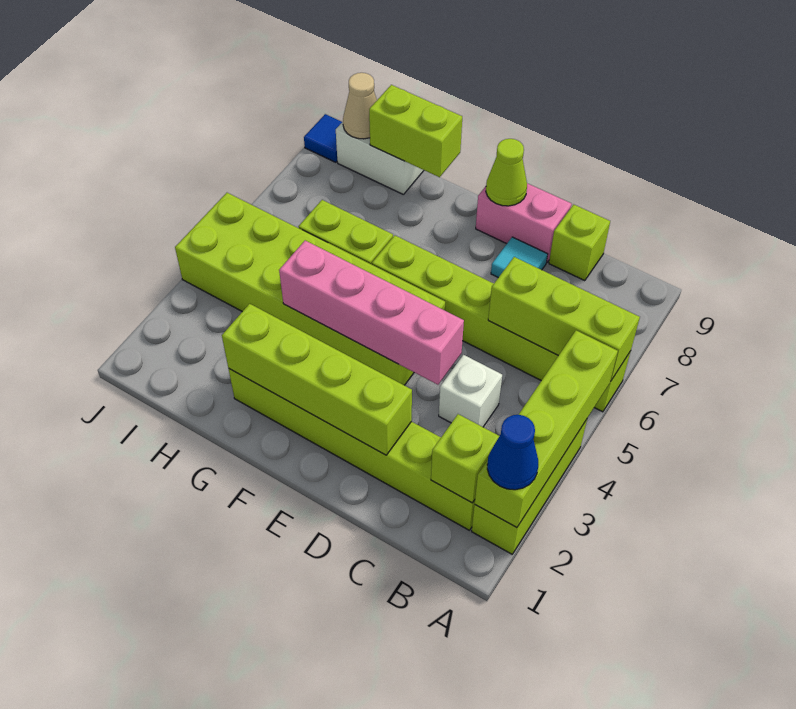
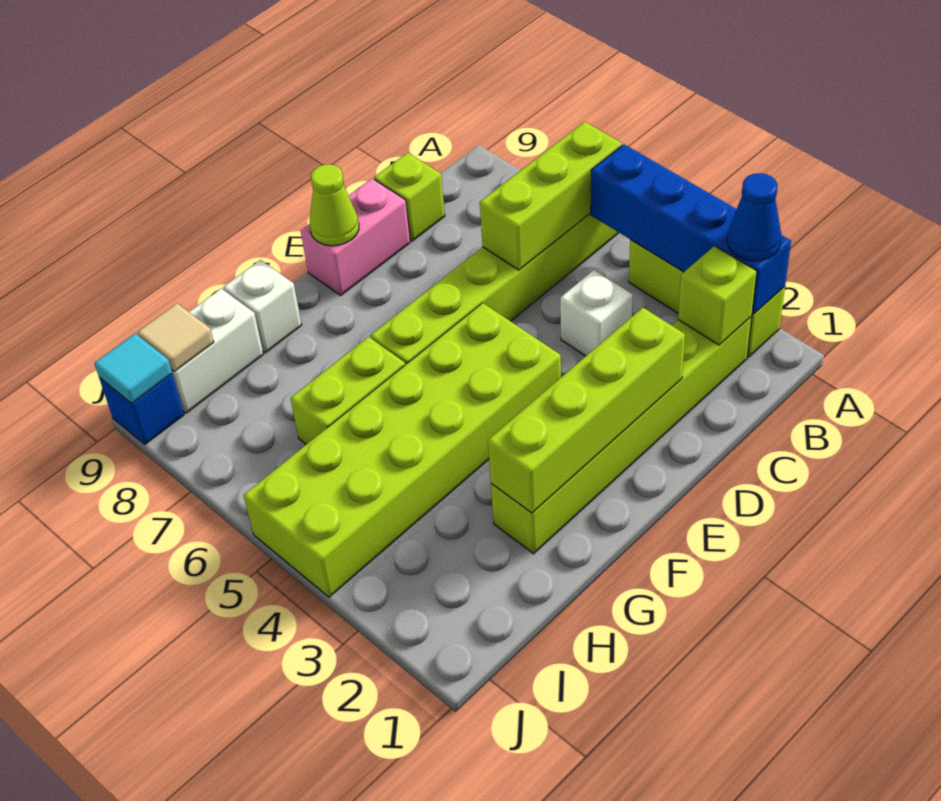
lime 1x4 brick [475,330,618,528] -> blue 1x4 brick [591,144,791,314]
pink 1x4 brick [279,241,464,385] -> none
cyan 1x1 tile [491,237,548,278] -> cyan 1x1 tile moved to [94,334,172,403]
none -> white 1x1 brick [223,260,302,353]
lime 1x2 brick [369,85,462,177] -> none
tan 1x1 cone [343,73,377,139] -> tan 1x1 tile [137,303,214,372]
blue 1x1 tile [304,114,342,162] -> blue 1x1 brick [99,374,184,444]

